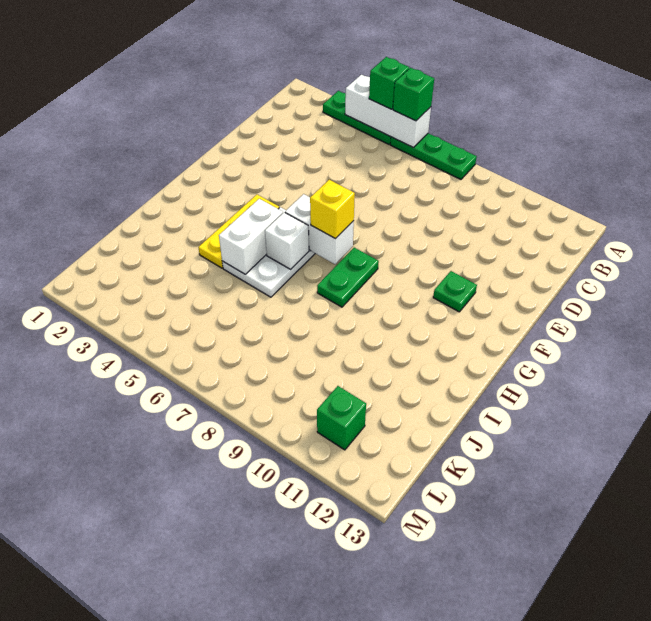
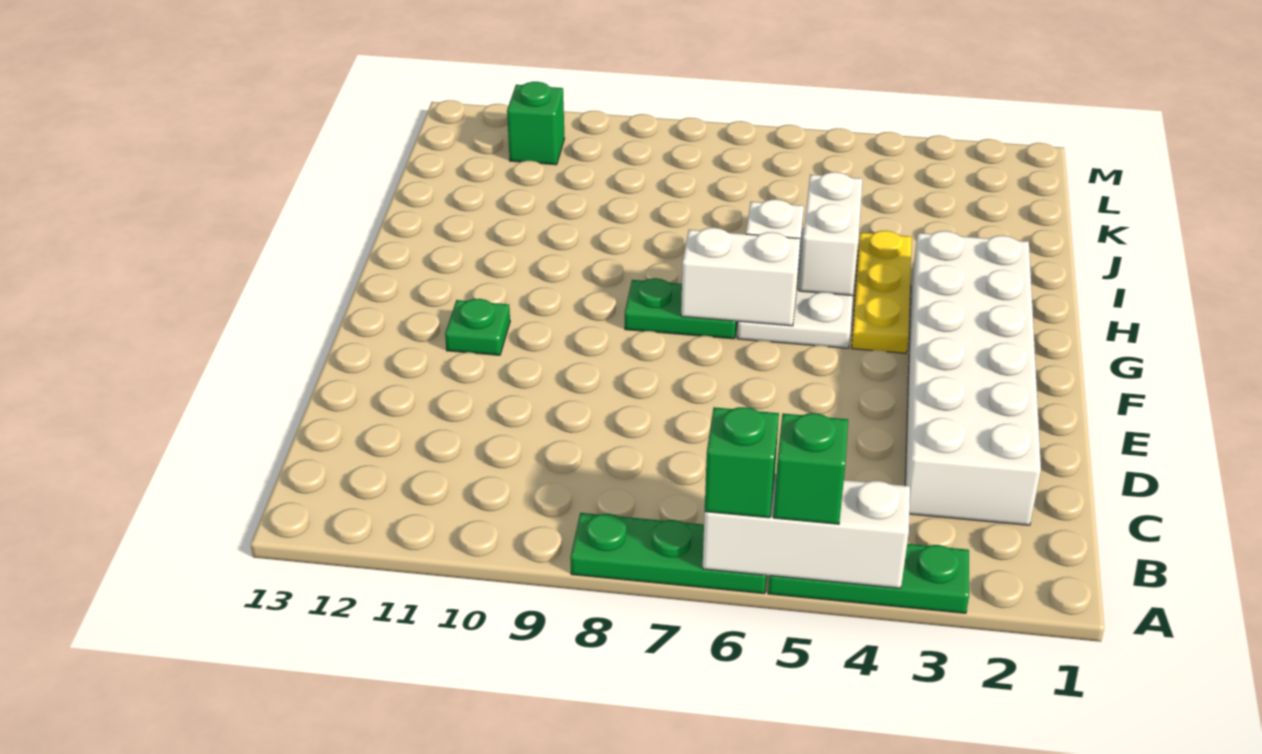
none -> white 2x6 brick [905,231,1041,525]
yellow 1x1 brick [310,180,355,239] -> none
green 1x2 plate [317,248,379,307] -> green 1x2 plate turned to [625,278,737,339]

